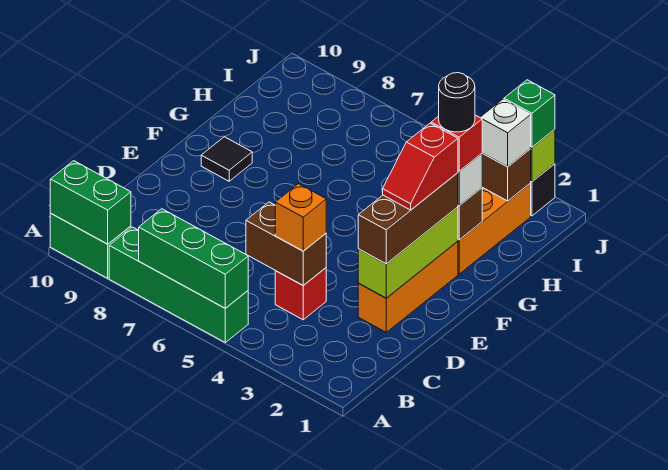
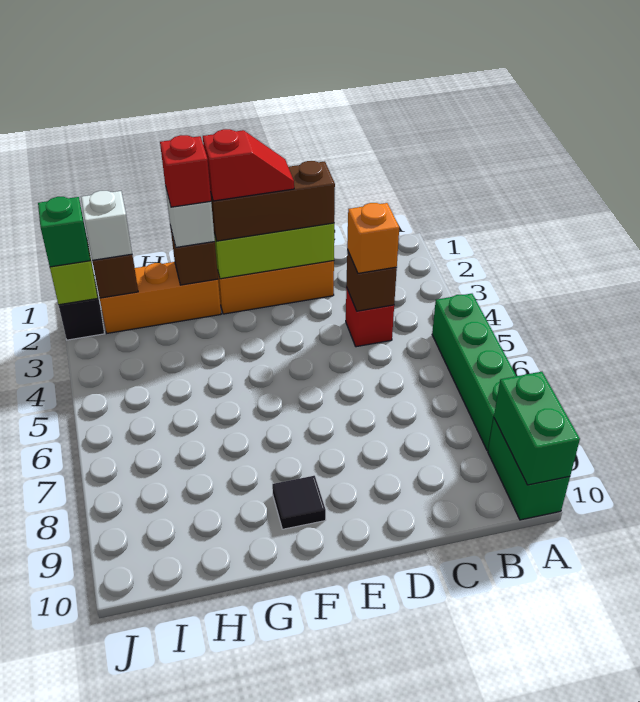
green 1x3 brick [139,209,248,308] -> none
brown 1x2 brick [246,202,326,285] -> brown 1x1 brick [346,250,397,311]
black 1x1 round brick [439,73,475,132] -> none

